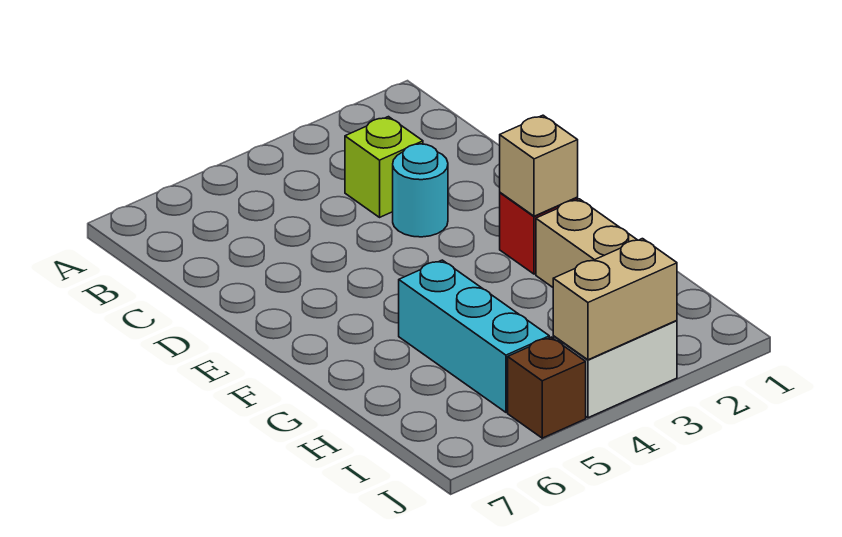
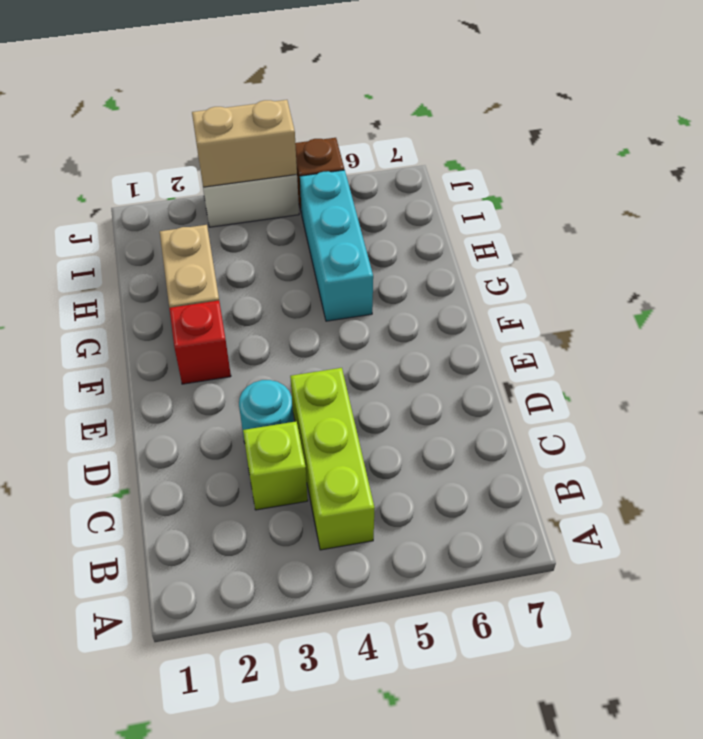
none -> lime 1x3 brick [290,368,375,550]
tan 1x1 brick [500,115,578,216] -> none

